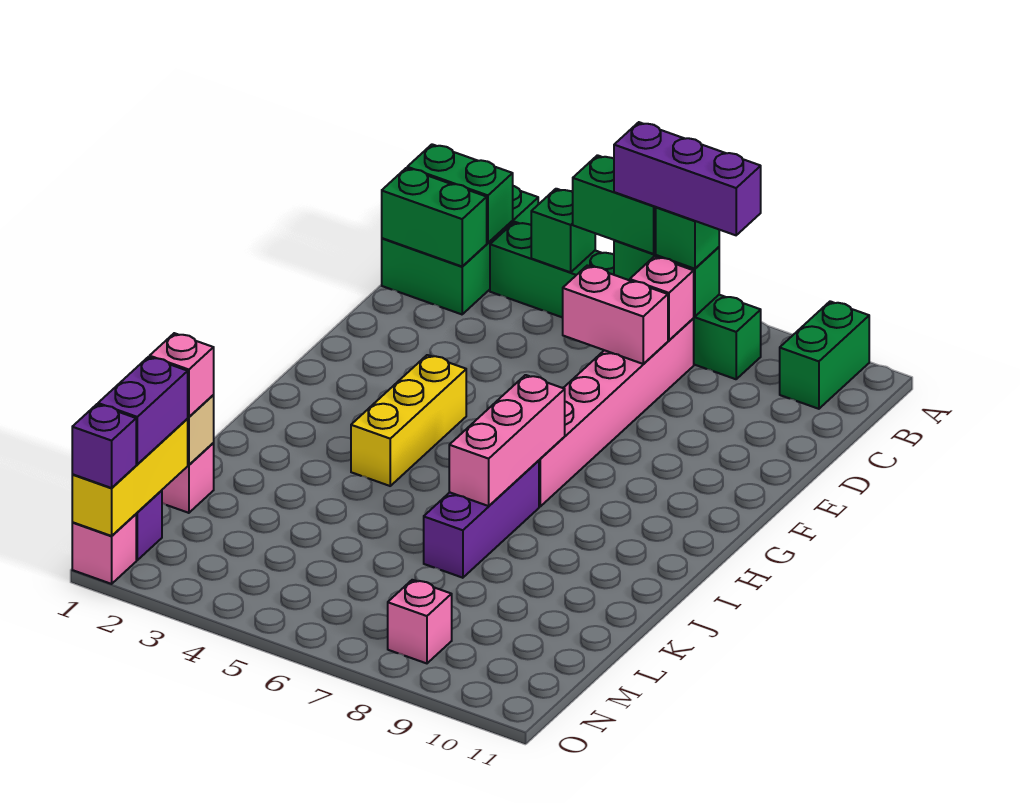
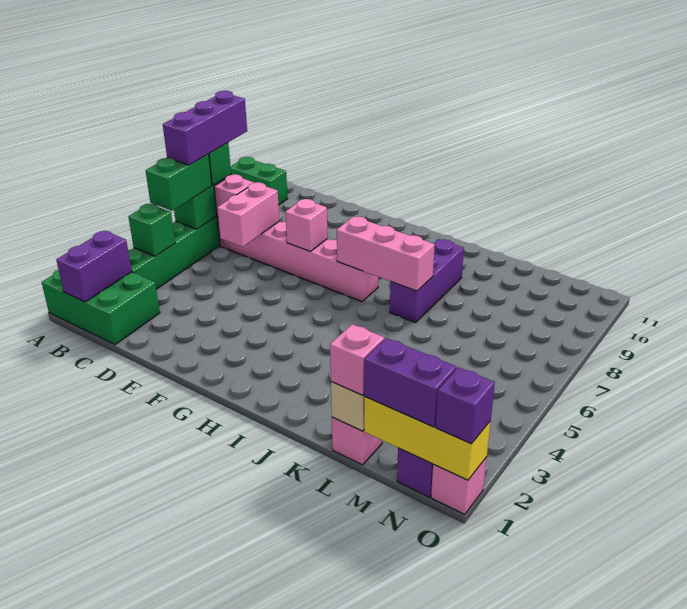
green 1x2 brick [407,144,513,243] -> purple 1x2 brick [56,231,132,302]
green 1x2 brick [382,168,487,267] -> none
yellow 1x3 brick [351,355,466,486] -> none
purple 1x3 brick [424,461,539,578] -> purple 1x3 brick turned to [390,239,464,323]
pink 1x1 brick [388,580,452,663] -> pink 1x1 brick moved to [285,199,328,251]

